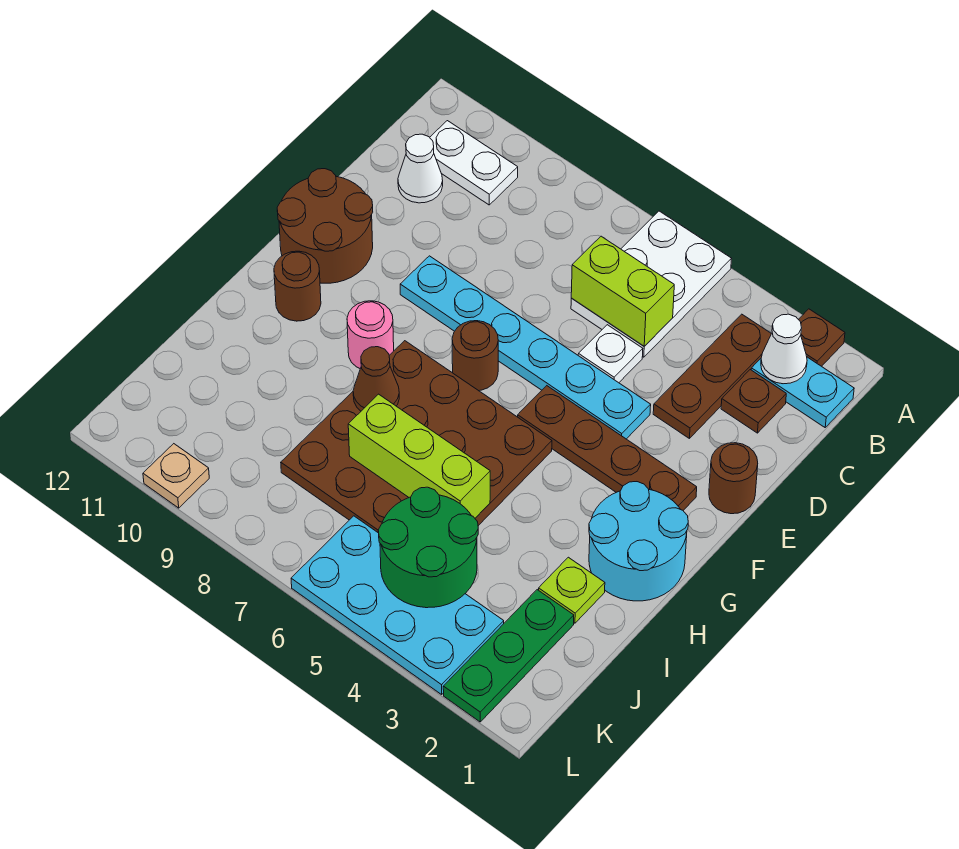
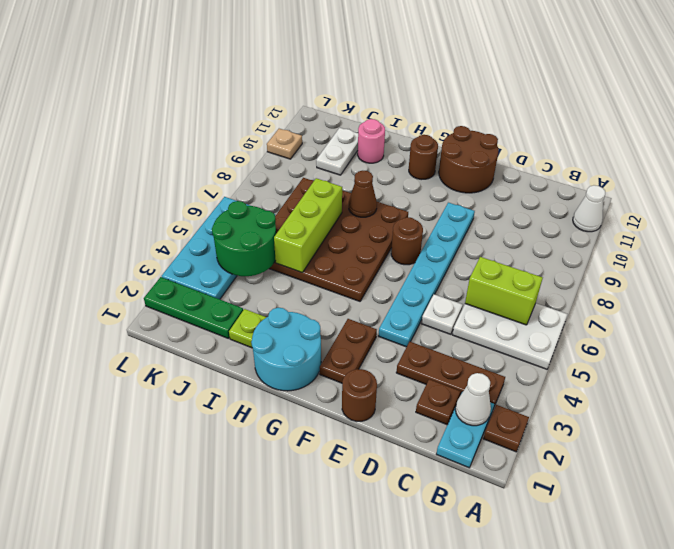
white 1x2 plate [430,121,518,205] -> white 1x2 plate moved to [316,128,358,175]
lime 1x2 brick [571,236,674,346] -> lime 1x2 brick turned to [465,257,543,325]
white 1x1 cone [398,134,443,203] -> white 1x1 cone moved to [573,185,605,232]
brown 1x4 plate [518,386,697,510] -> brown 1x2 plate [320,319,377,383]
pink 1x1 round brick [347,301,394,369] -> pink 1x1 round brick moved to [358,119,385,163]

